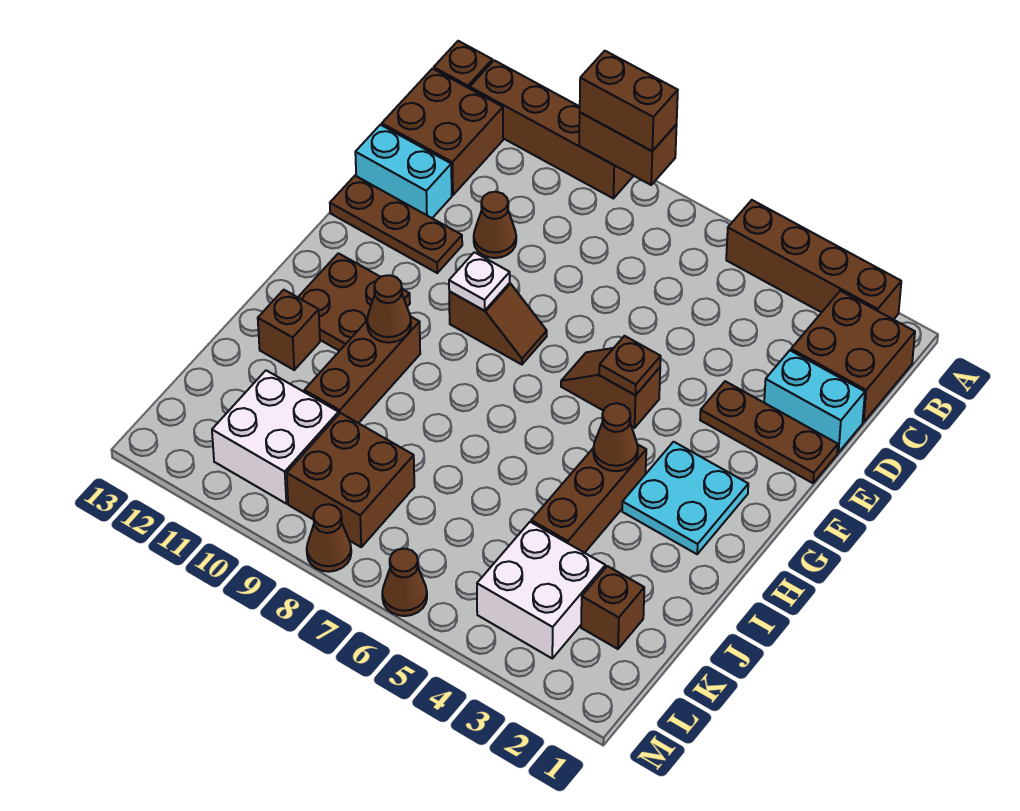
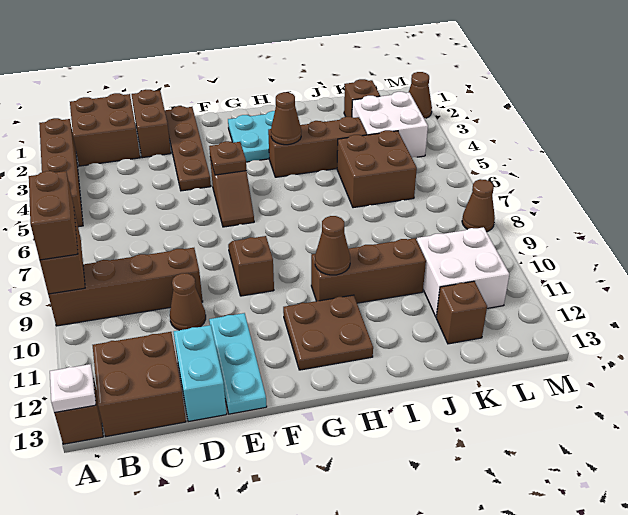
brown 1x4 brick [470,60,633,198] -> brown 1x4 brick turned to [48,248,203,326]
cyan 1x2 brick [764,351,865,453] -> brown 1x2 brick [132,90,171,158]
brown 1x3 plate [700,381,838,483] -> brown 1x4 plate [165,106,211,191]
brown 1x3 plate [330,176,462,273] -> cyan 1x3 plate [209,313,267,414]
white 1x1 plate [449,252,510,311] -> white 1x1 plate moved to [50,364,96,413]
brown 1x1 brick [258,290,320,370] -> brown 1x1 brick moved to [436,281,487,344]
brown 2x2 brick [287,413,414,547] -> brown 2x2 brick moved to [337,130,417,208]
brown 1x1 cone [382,549,427,616] -> brown 1x1 cone moved to [408,72,432,118]

